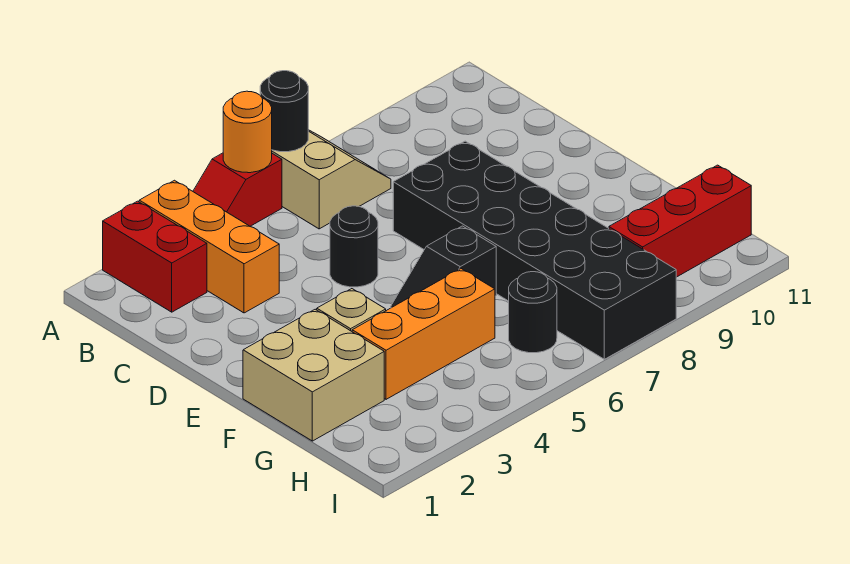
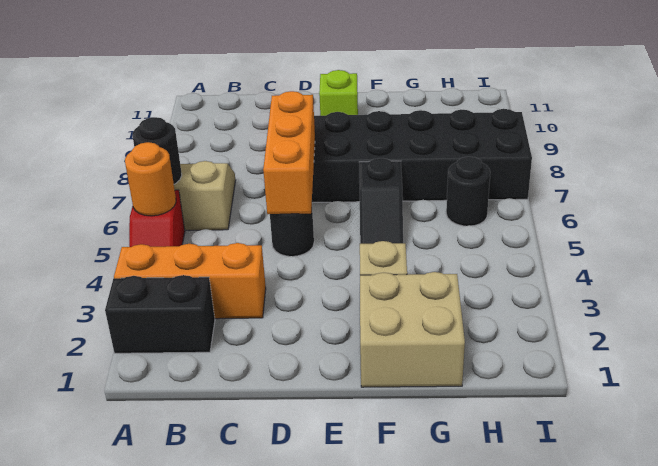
red 1x2 brick [103,201,207,312] -> black 1x2 brick [105,275,215,353]
none -> lime 1x1 brick [319,70,358,116]
orange 1x3 brick [352,269,495,399] -> orange 1x3 brick moved to [263,91,315,214]
red 1x3 brick [609,165,751,277] -> none

